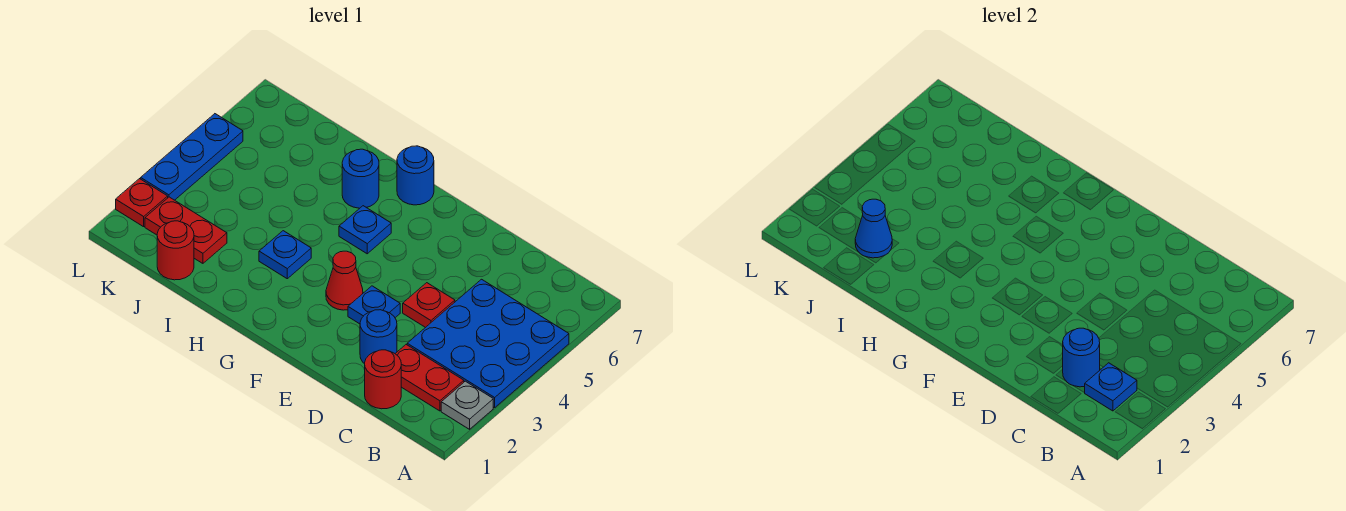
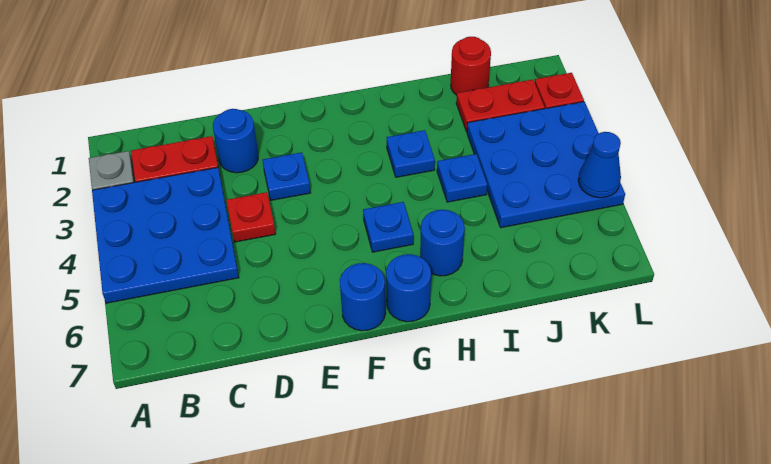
blue 1x1 plate [1085,363,1137,411] -> blue 1x1 plate moved to [437,154,487,202]
red 1x1 round brick [365,350,401,409] -> none
blue 1x1 round brick [1063,328,1100,387] -> blue 1x1 round brick moved to [340,263,386,331]
red 1x1 cone [326,251,363,310] -> none
blue 1x1 cone [855,199,892,258] -> blue 1x1 cone moved to [578,132,621,198]
blue 1x3 plate [141,114,243,200] -> blue 3x3 plate [467,102,625,228]

